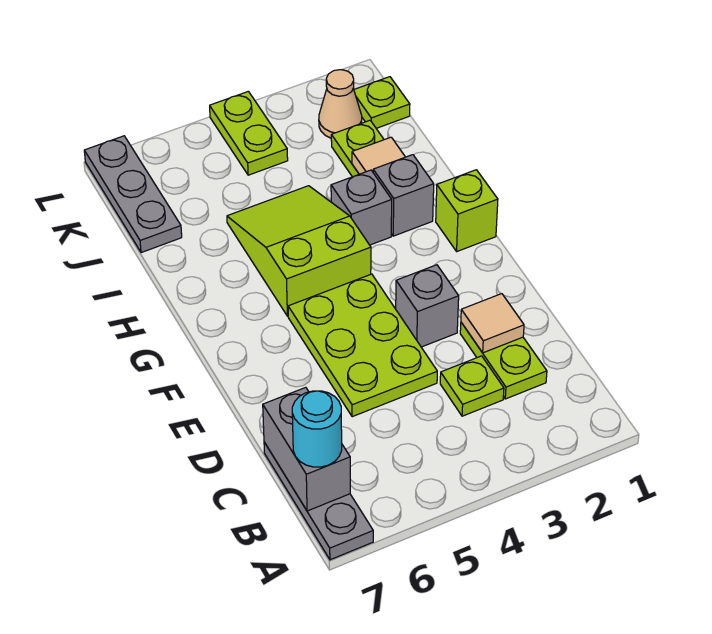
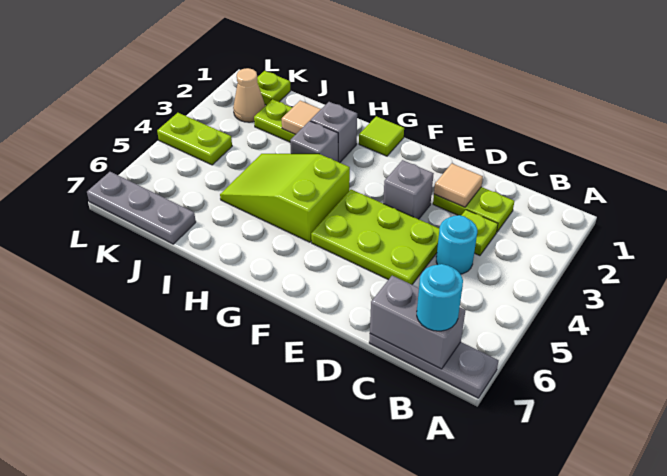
none -> cyan 1x1 round brick [436,215,477,274]
lime 1x1 brick [436,170,498,251] -> lime 1x1 tile [359,116,404,156]

